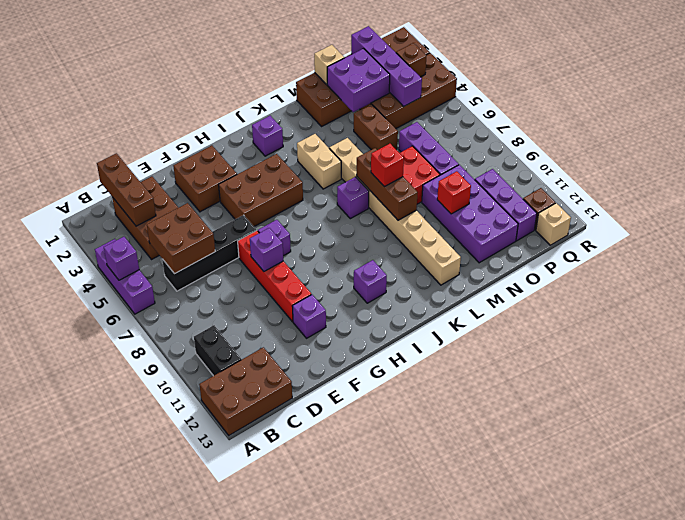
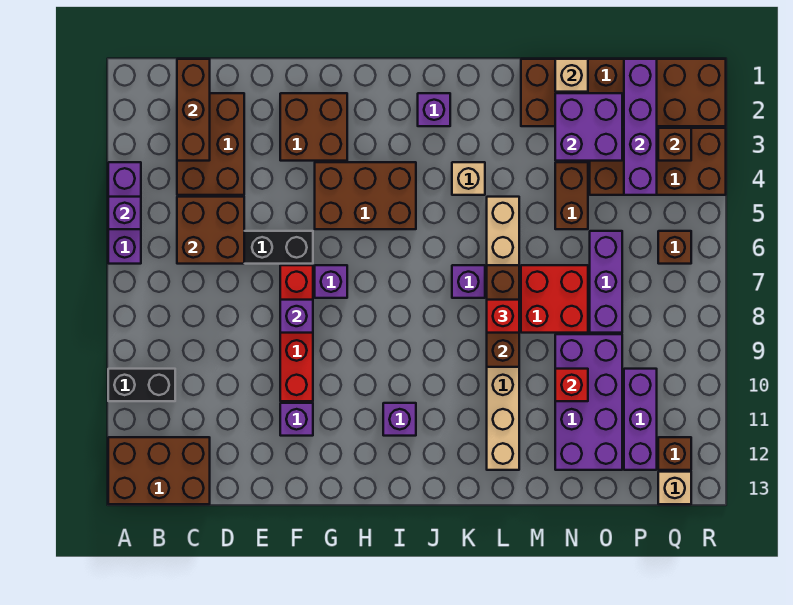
black 1x2 brick [194,325,241,376] -> black 1x2 brick turned to [108,369,175,401]
tan 1x2 brick [297,134,341,189] -> tan 1x1 brick [452,162,485,195]
none -> brown 1x1 brick [658,231,691,264]

